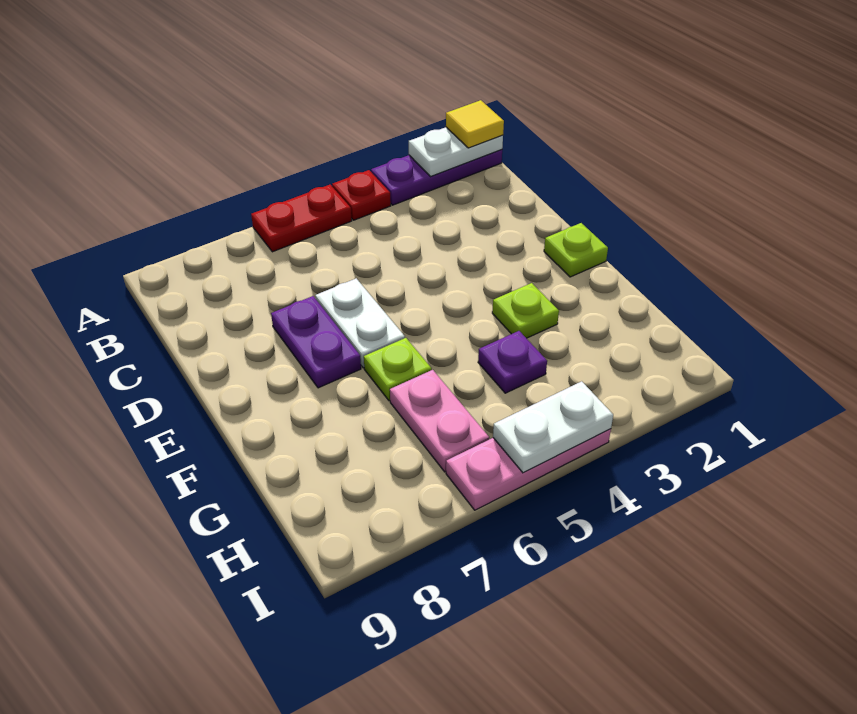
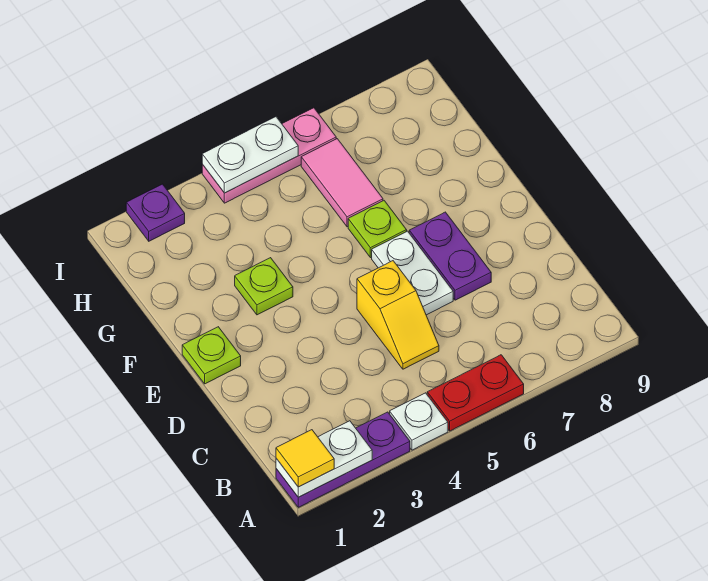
red 1x1 plate [332,170,391,220] -> white 1x1 plate [390,393,448,450]
none -> yellow 1x2 slope [357,261,439,369]
purple 1x1 plate [478,331,547,393] -> purple 1x1 plate moved to [126,184,185,241]
pink 1x2 plate [390,370,489,472] -> pink 1x2 tile [301,139,383,227]

